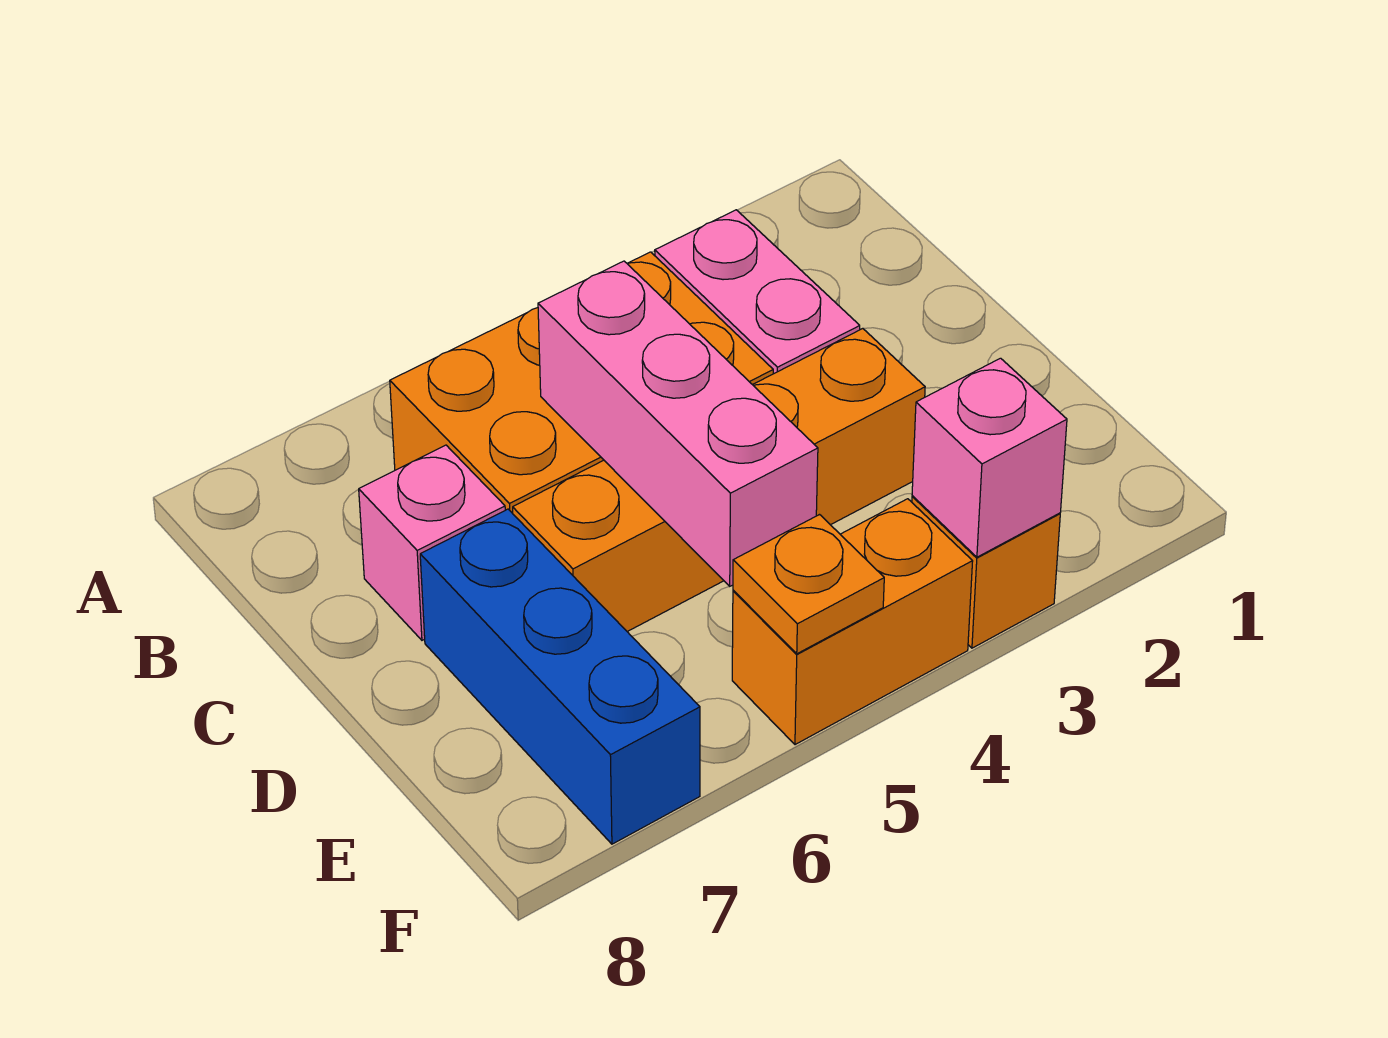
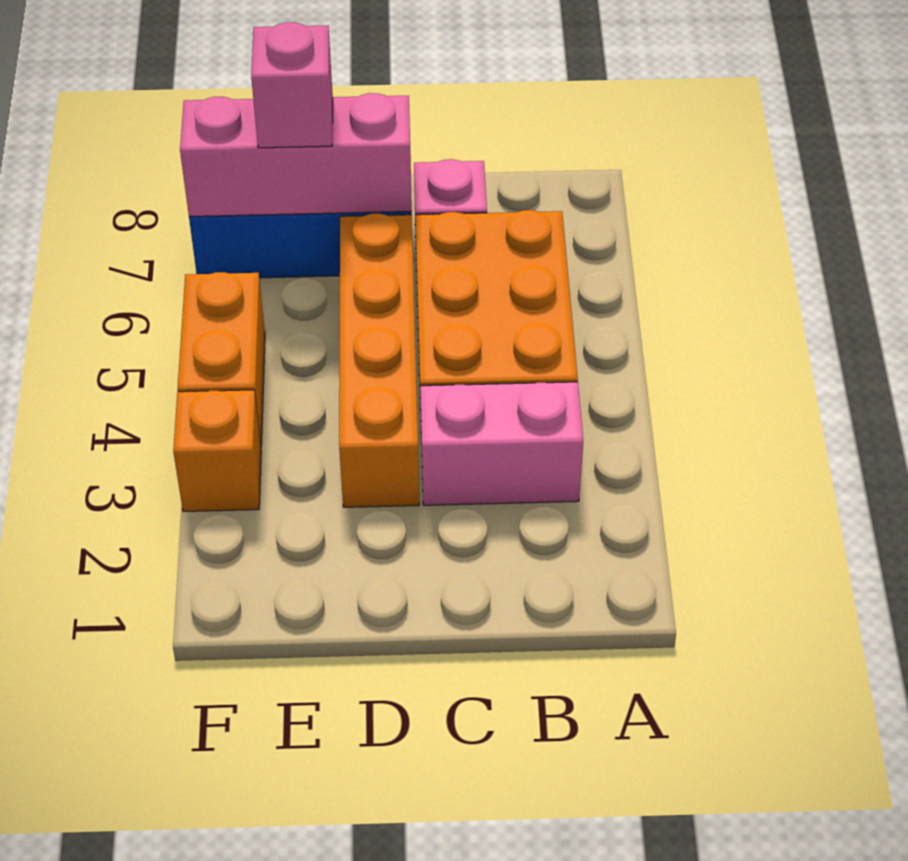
pink 1x3 brick [538,261,818,586] -> pink 1x3 brick moved to [180,93,412,217]
pink 1x1 brick [912,358,1067,557] -> pink 1x1 brick moved to [251,22,333,148]
orange 1x1 plate [733,515,884,654] -> none

